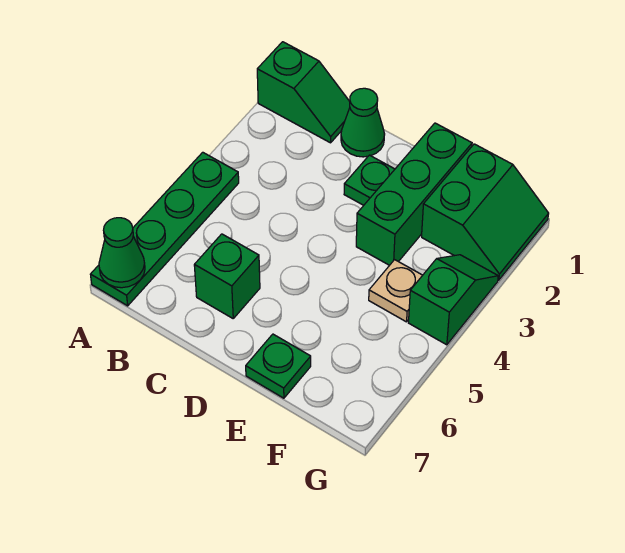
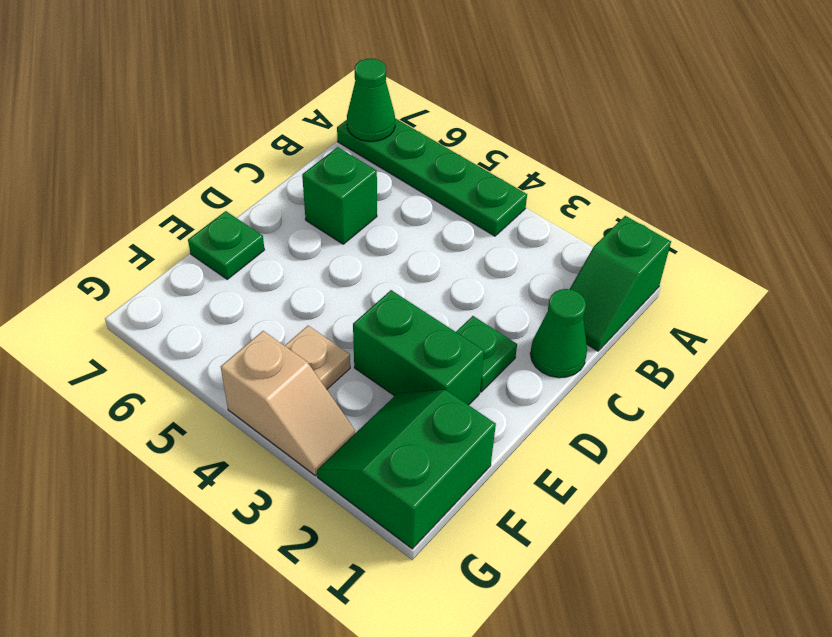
green 1x3 brick [356,123,472,265] -> green 1x2 brick [353,290,484,405]
green 2x2 slope [422,144,549,280] -> green 2x2 slope turned to [317,390,496,549]
green 1x2 slope [409,255,498,345] -> tan 1x2 slope [221,331,355,475]

